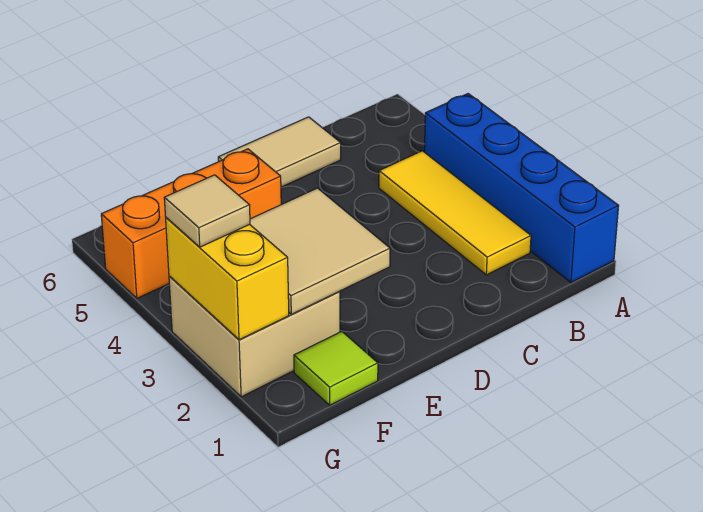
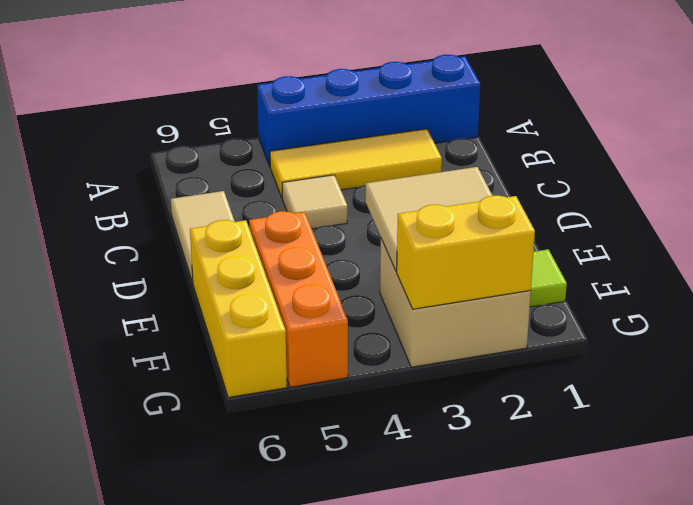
none -> yellow 1x3 brick [190,220,287,398]
tan 1x1 tile [164,175,250,247] -> tan 1x1 tile moved to [282,175,347,229]

